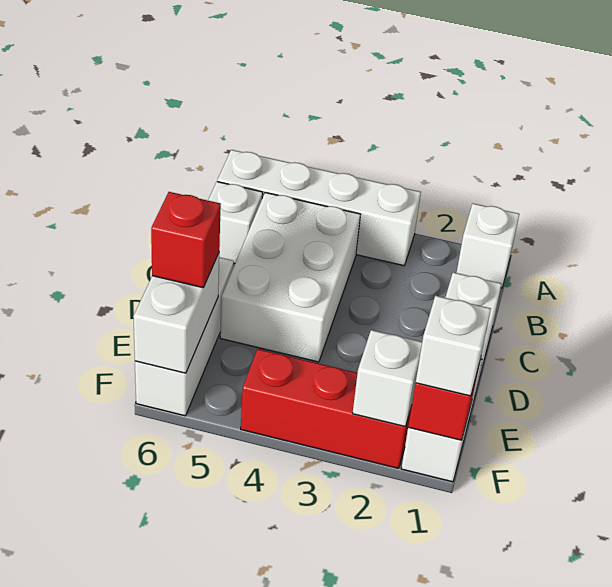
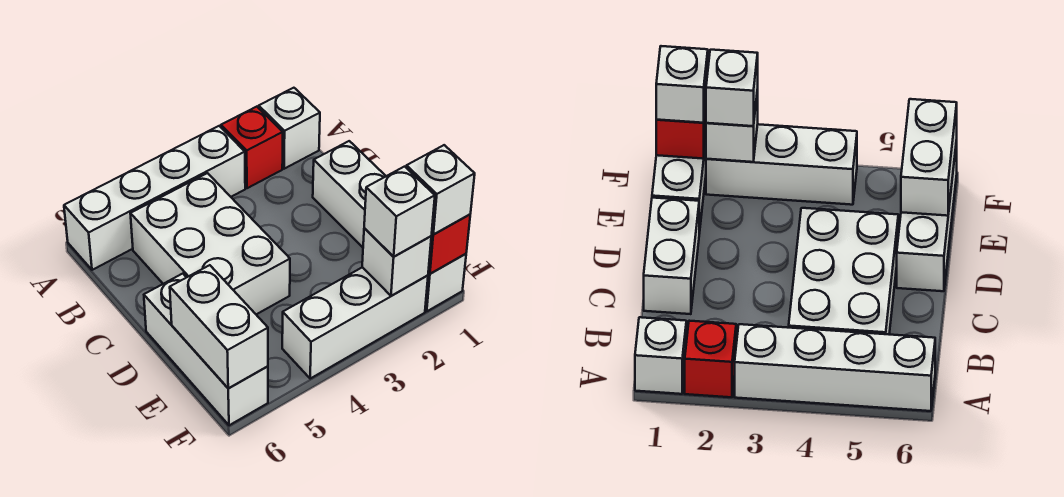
white 1x1 brick [208,182,263,264] -> white 1x1 brick moved to [364,167,435,257]
red 1x1 brick [151,192,221,288] -> red 1x1 brick moved to [221,107,283,188]
red 1x3 brick [241,349,412,468] -> white 1x3 brick [282,267,428,378]

